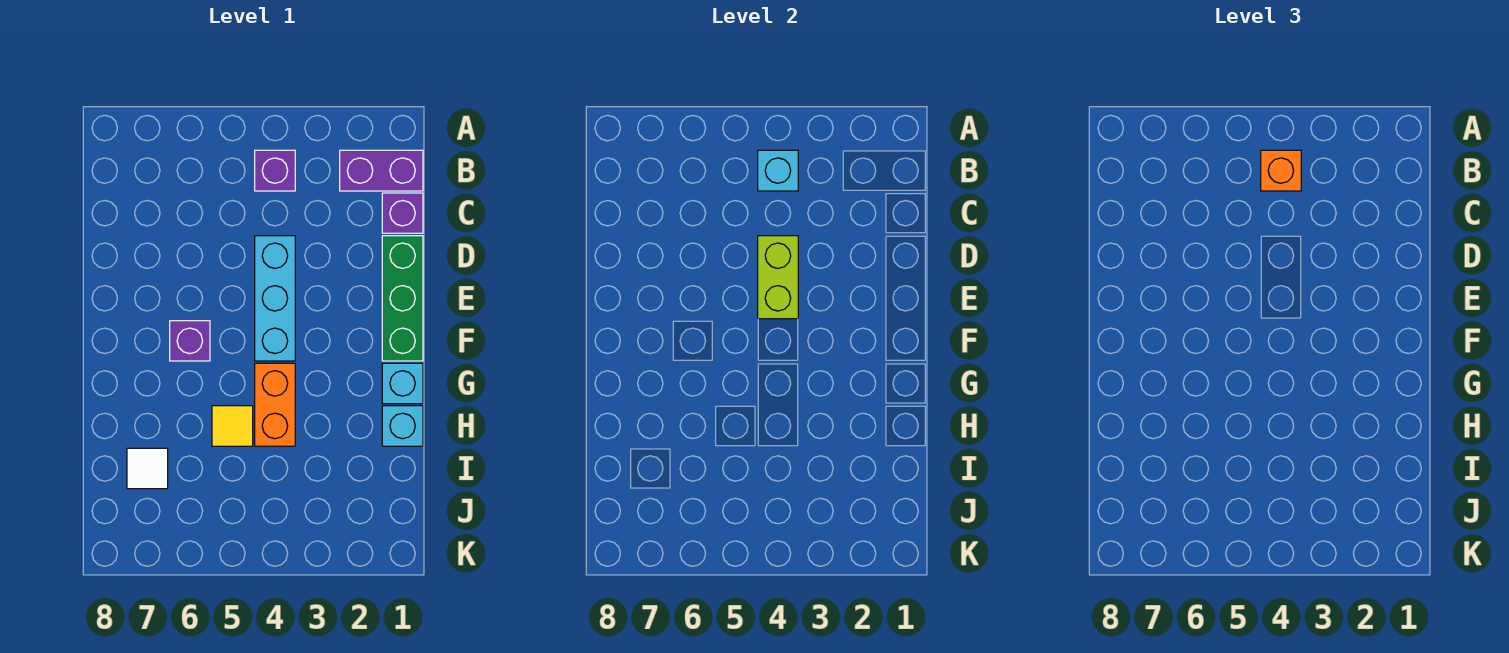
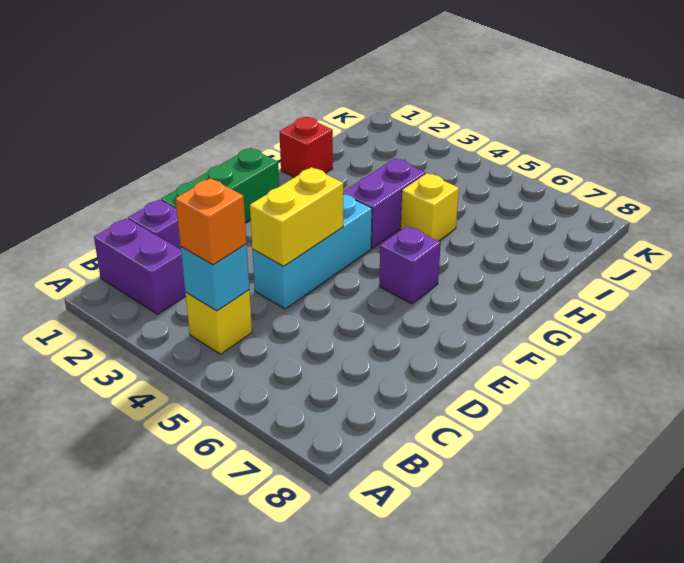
purple 1x1 brick [255,150,295,191] -> yellow 1x1 brick [185,290,252,354]
lime 1x2 brick [758,236,798,319] -> yellow 1x2 brick [250,167,343,266]
cyan 1x1 brick [382,363,423,404] -> none
orange 1x2 brick [255,363,295,446] -> purple 1x2 brick [343,158,426,248]
cyan 1x1 brick [382,406,423,446] -> red 1x1 brick [280,117,333,177]
yellow 1x1 tile [212,406,253,446] -> yellow 1x1 brick [401,173,459,241]
white 1x1 tile [127,448,168,489] -> none

